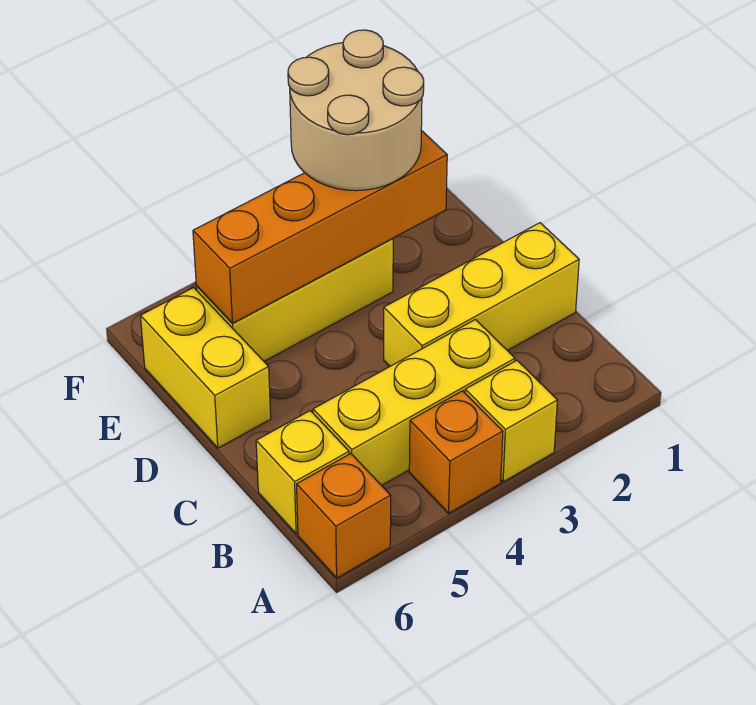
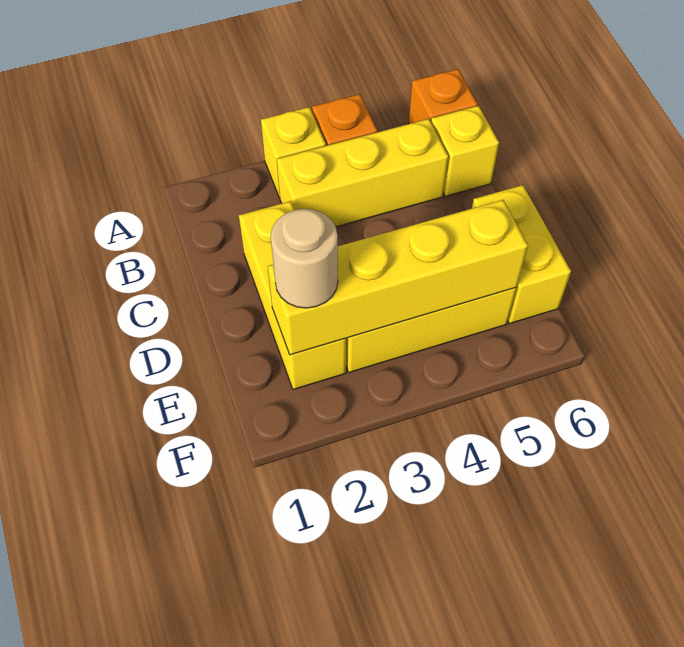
yellow 1x3 brick [384,223,579,366] -> yellow 1x3 brick turned to [239,201,346,389]
orange 1x4 brick [193,130,447,323] -> yellow 1x4 brick [268,200,528,355]
tan 2x2 round brick [288,30,424,191] -> tan 1x1 round brick [271,209,338,308]

